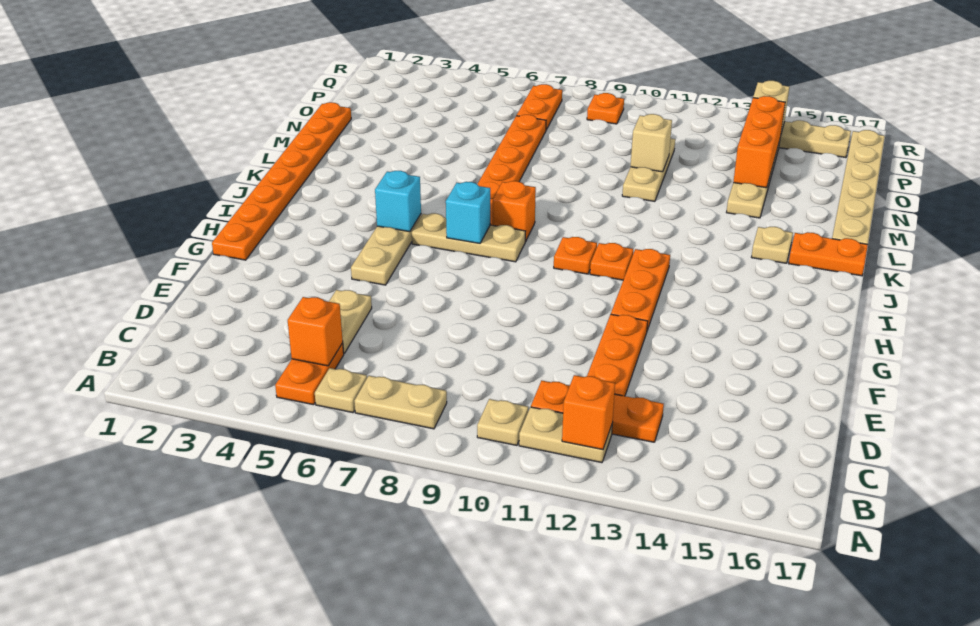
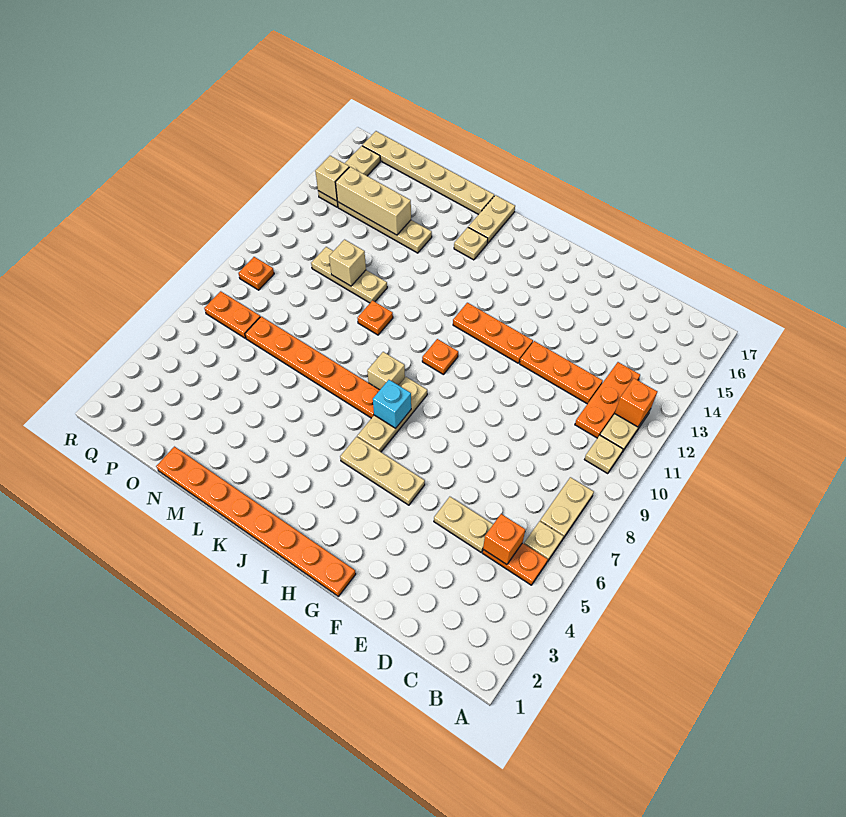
cyan 1x1 brick [375,171,421,232] -> none
orange 1x1 plate [590,243,633,280] -> orange 1x1 plate moved to [358,300,393,335]
orange 1x1 brick [493,181,536,241] -> tan 1x1 brick [367,352,405,390]
orange 1x2 plate [789,232,868,276] -> tan 1x2 plate [468,195,515,243]
orange 1x3 brick [733,96,785,188] -> tan 1x3 brick [335,167,411,235]

